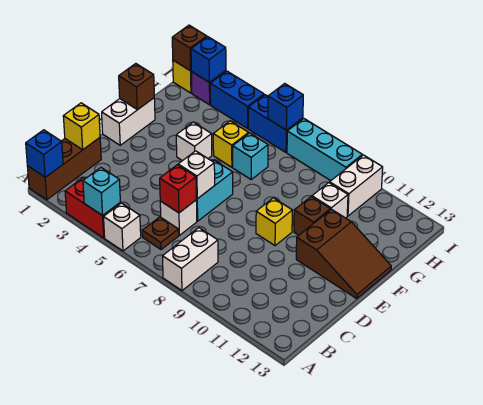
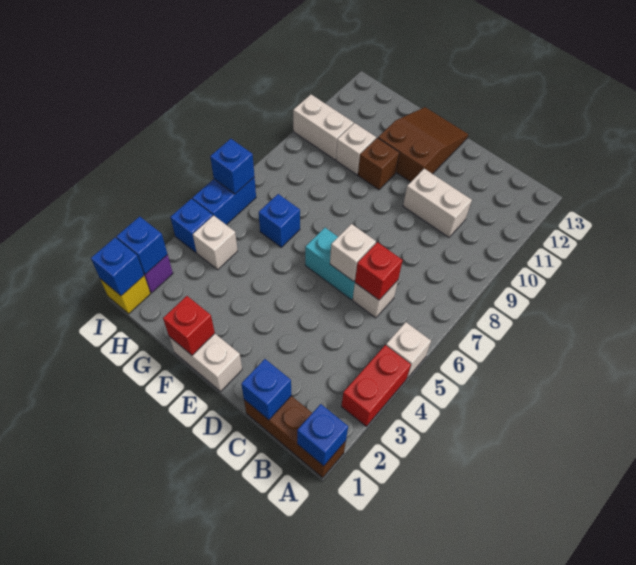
cyan 1x1 brick [83,168,120,216] -> none
white 1x2 brick [163,228,218,290] -> white 1x2 brick moved to [403,169,472,237]
brown 1x1 plate [142,217,179,250] -> none
yellow 1x1 brick [63,103,100,150] -> blue 1x1 brick [241,359,291,420]
yellow 1x1 brick [256,198,292,246] -> none
brown 1x1 brick [119,64,154,110] -> red 1x1 brick [163,296,215,355]
white 1x1 brick [176,122,212,161] -> white 1x1 brick moved to [193,215,238,270]
yellow 1x1 brick [213,121,249,167] -> none
cyan 1x1 brick [233,133,268,179] -> blue 1x1 brick [259,194,300,247]
brown 1x1 brick [172,25,207,71] -> blue 1x1 brick [91,238,144,296]
blue 1x2 brick [210,71,264,128] -> blue 1x1 brick [170,199,213,252]
cyan 1x3 brick [287,119,362,181] -> none

